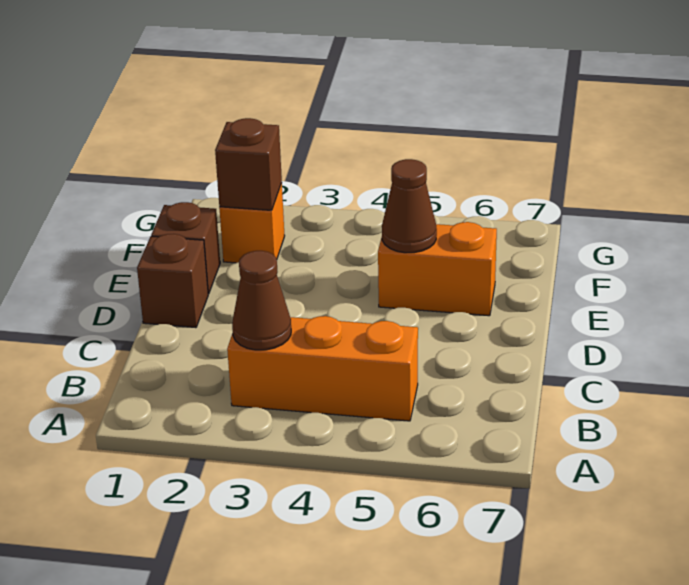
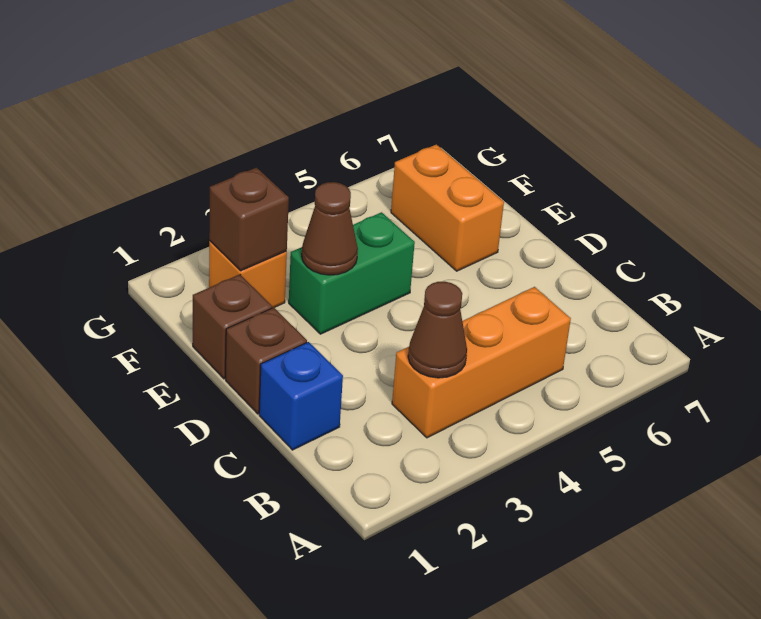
none -> blue 1x1 brick [259,342,343,450]
none -> green 1x2 brick [289,212,415,334]
orange 1x2 brick [378,222,497,316] -> orange 1x2 brick turned to [391,144,504,271]
brown 1x1 cone [382,159,437,253] -> brown 1x1 cone moved to [302,182,358,275]

